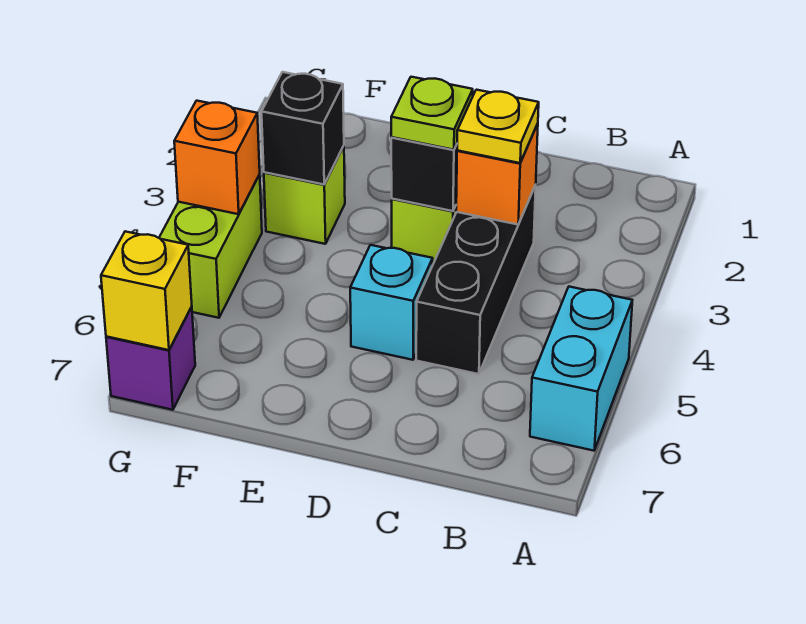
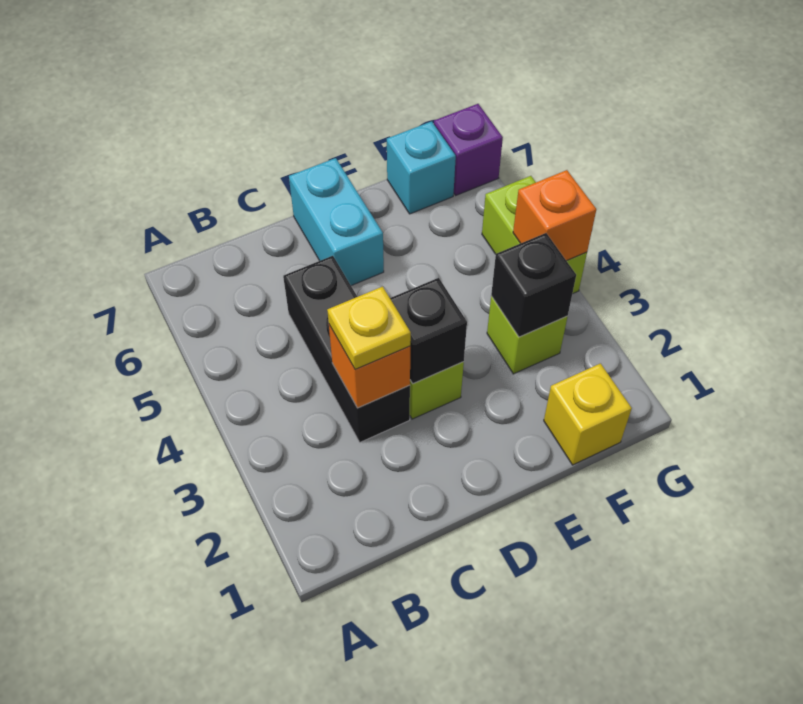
cyan 1x2 brick [530,287,632,451] -> cyan 1x2 brick moved to [289,158,384,286]
lime 1x1 plate [391,77,473,150] -> none
cyan 1x1 brick [350,245,433,360] -> cyan 1x1 brick moved to [387,121,456,214]
yellow 1x1 brick [101,231,192,350] -> yellow 1x1 brick moved to [544,363,632,465]

